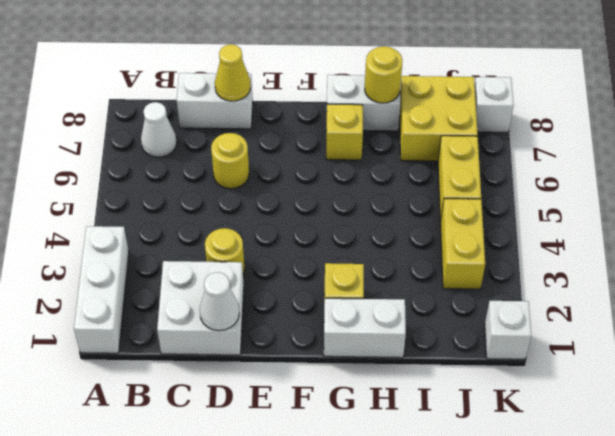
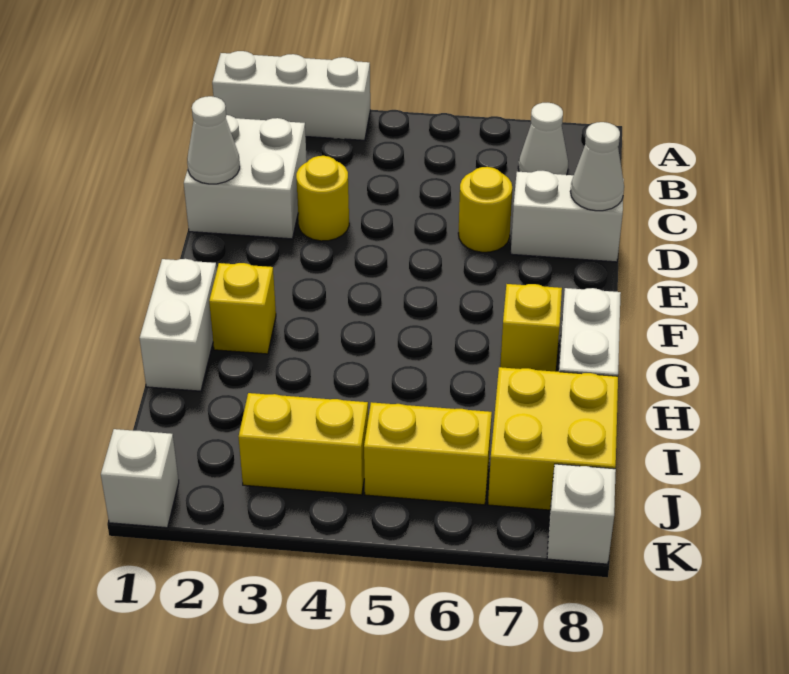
white 1x2 brick [177,73,253,129] -> white 1x2 brick turned to [511,171,624,262]
yellow 1x1 cone [215,44,251,101] -> white 1x1 cone [570,122,624,211]
yellow 1x1 round brick [365,46,403,103] -> none

